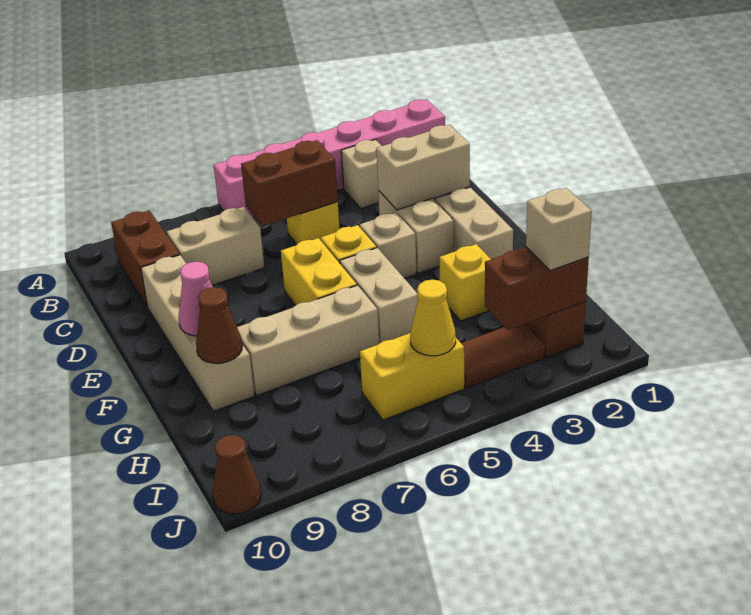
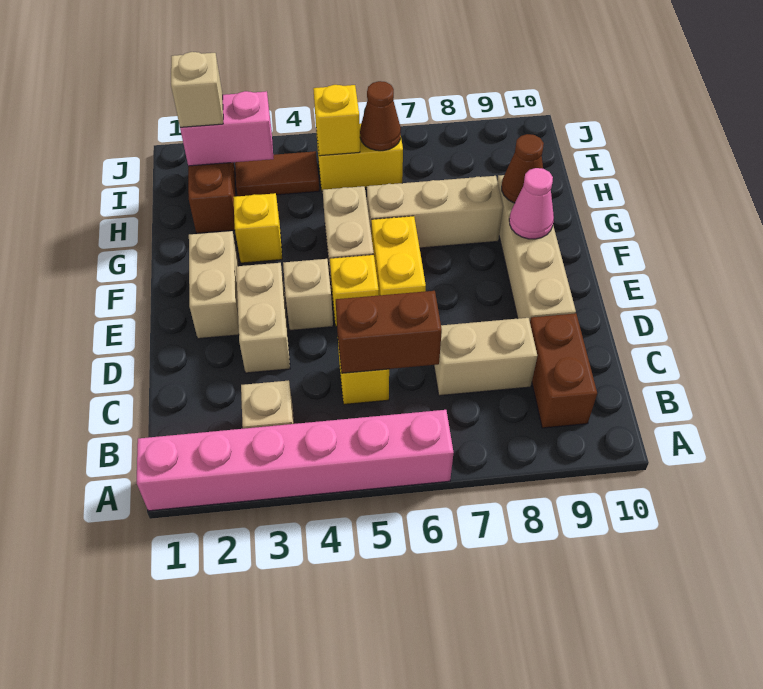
tan 1x2 brick [376,125,470,210] -> none
brown 1x2 brick [485,247,589,330] -> pink 1x2 brick [180,91,274,166]
yellow 1x1 cone [410,280,456,356] -> yellow 1x1 brick [313,85,360,156]
brown 1x1 cone [212,435,261,514] -> brown 1x1 cone moved to [360,81,401,151]

